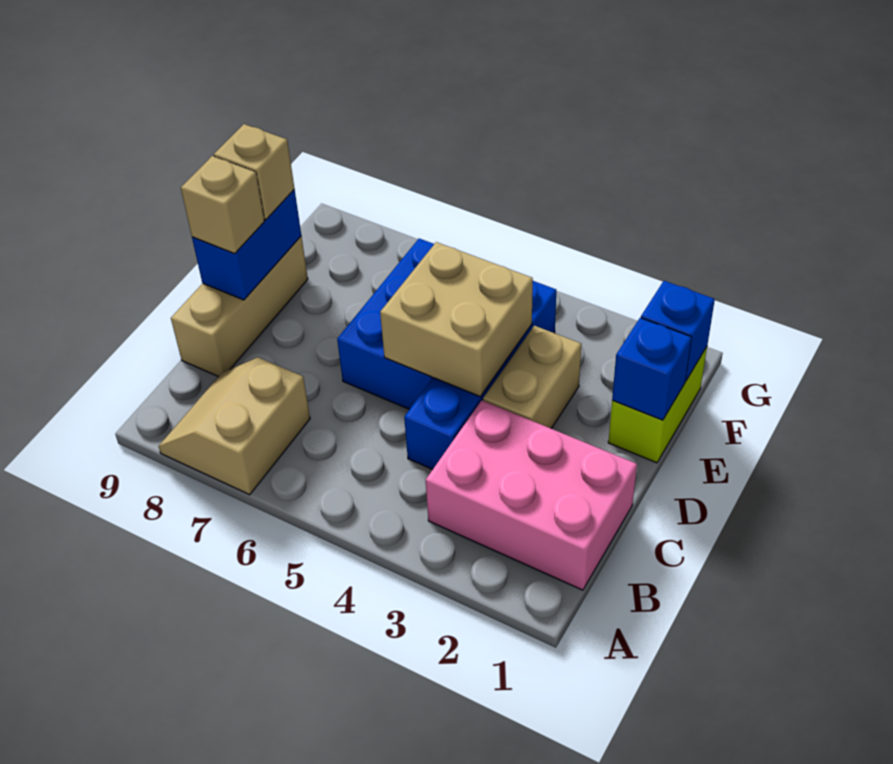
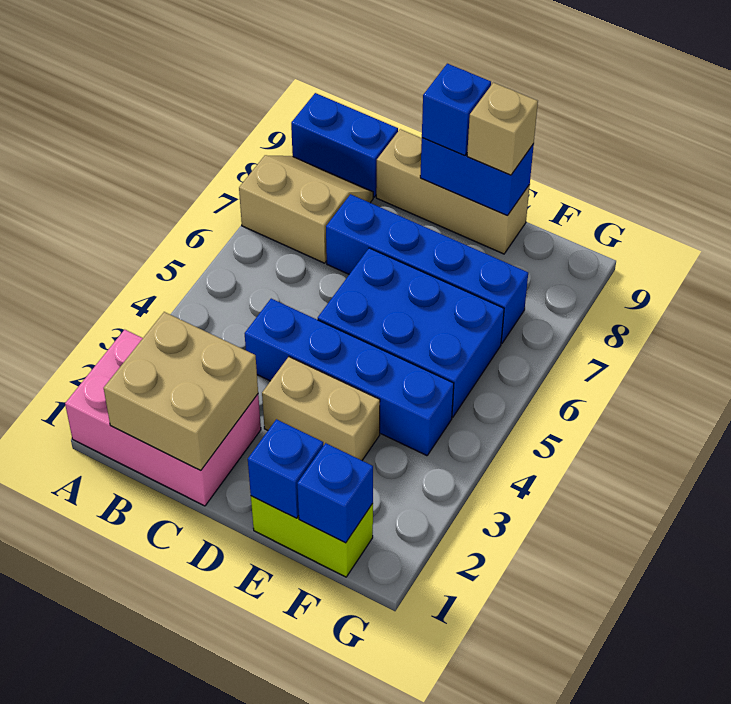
none -> blue 1x2 brick [291,93,398,197]
pink 2x3 brick [426,400,637,590] -> pink 2x3 brick turned to [65,330,261,506]
none -> blue 1x4 brick [326,194,528,344]
tan 2x2 brick [380,242,533,397] -> tan 2x2 brick moved to [104,312,258,470]
tan 1x1 brick [181,156,265,254] -> blue 1x1 brick [422,64,491,156]

